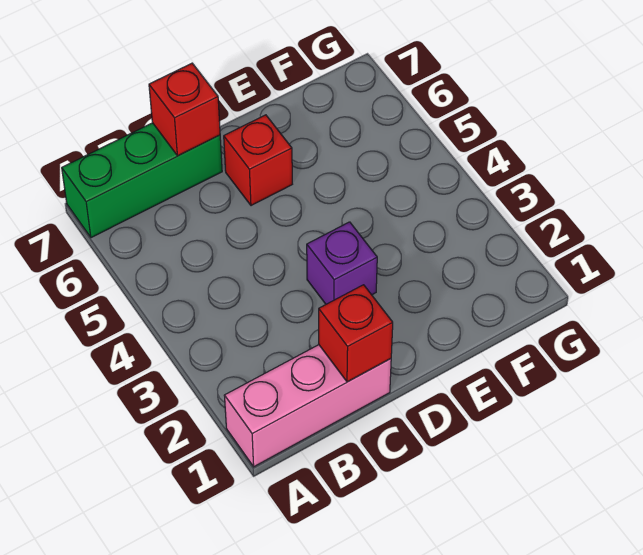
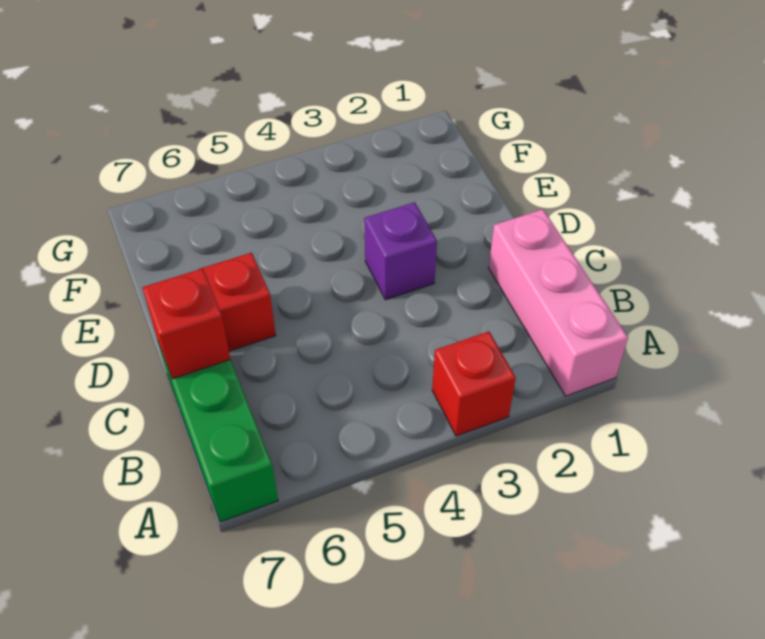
red 1x1 brick [319,285,393,382] -> red 1x1 brick moved to [432,332,516,436]

